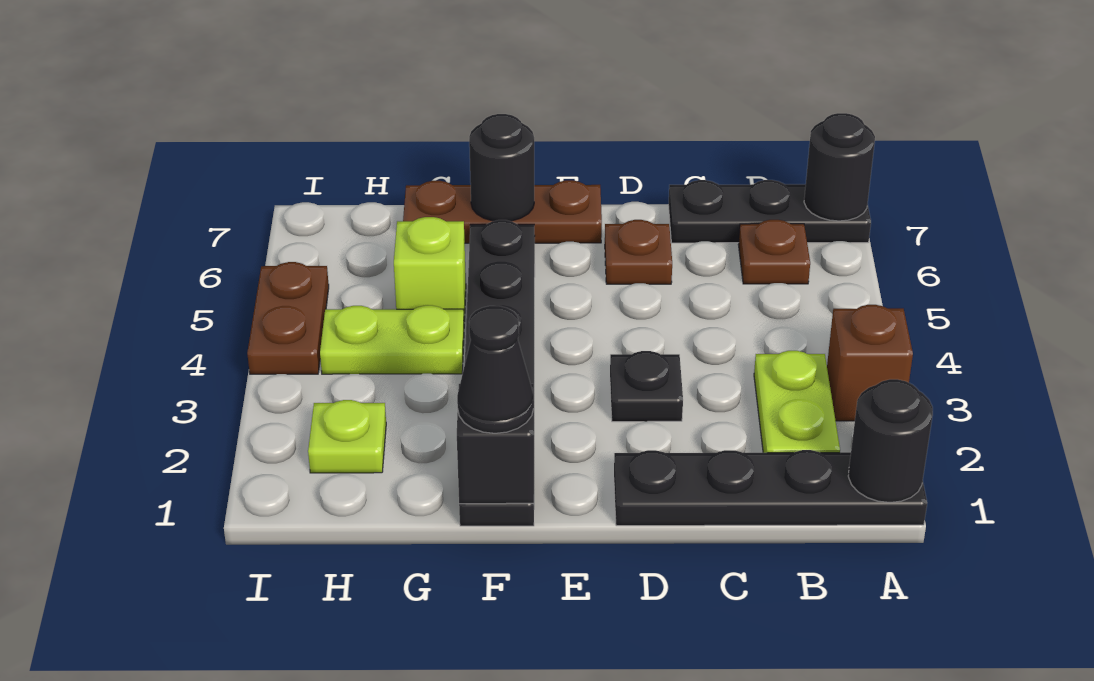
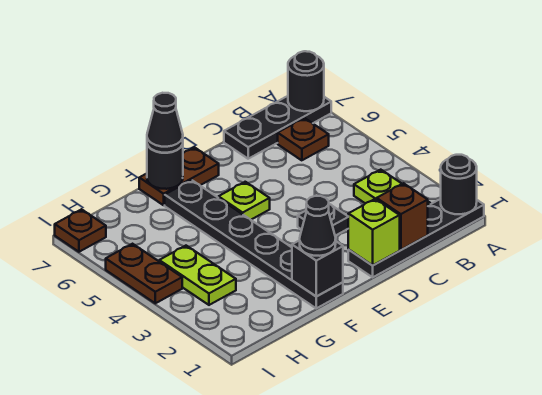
brown 1x1 brick [827,305,913,421] -> brown 1x1 brick moved to [377,183,428,250]
brown 1x1 plate [605,220,672,284] -> brown 1x1 plate moved to [55,209,106,252]
brown 1x3 plate [403,180,602,243] -> brown 1x2 plate [139,147,219,205]
none -> black 1x1 cone [147,93,183,153]
lime 1x2 plate [320,305,464,374] -> lime 1x2 plate turned to [159,246,236,305]
lime 1x1 brick [394,217,466,322] -> lime 1x1 brick moved to [348,199,400,265]
lime 1x1 plate [308,400,386,473] -> lime 1x1 plate moved to [218,182,270,220]

